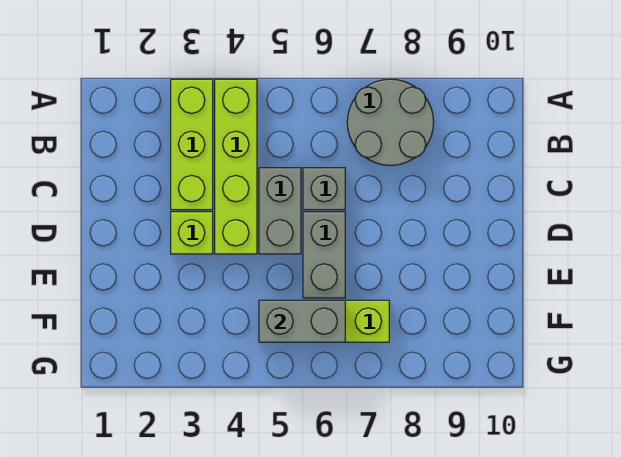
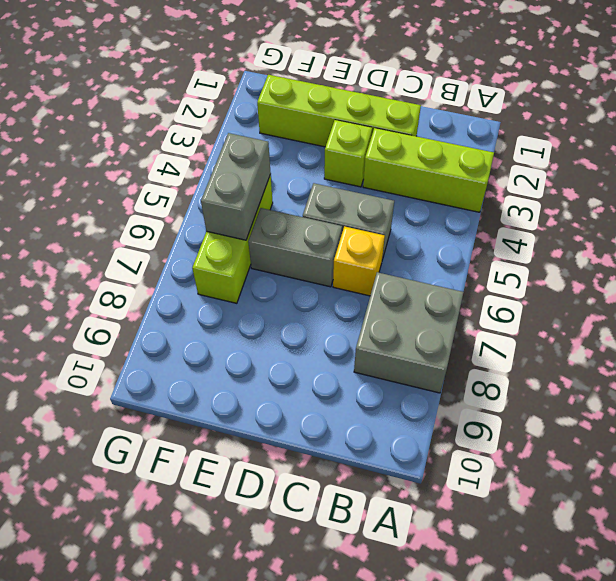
lime 1x4 brick [215,79,257,254] -> lime 1x4 brick moved to [257,75,421,147]
grey 2x2 round brick [347,79,434,165] -> grey 2x2 brick [354,272,464,393]
grey 1x1 brick [303,168,345,210] -> yellow 1x1 brick [333,226,385,296]

